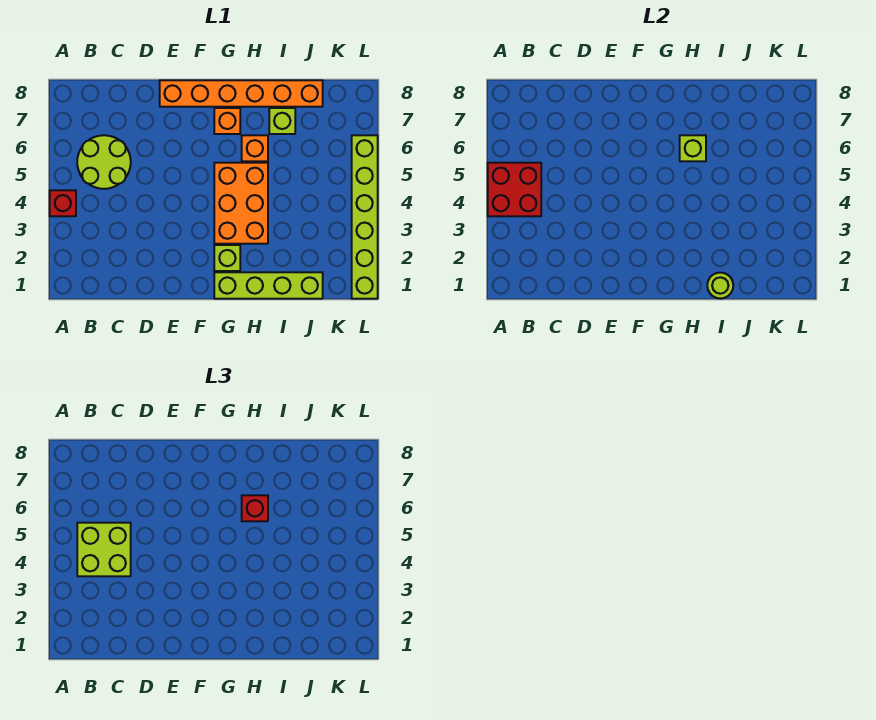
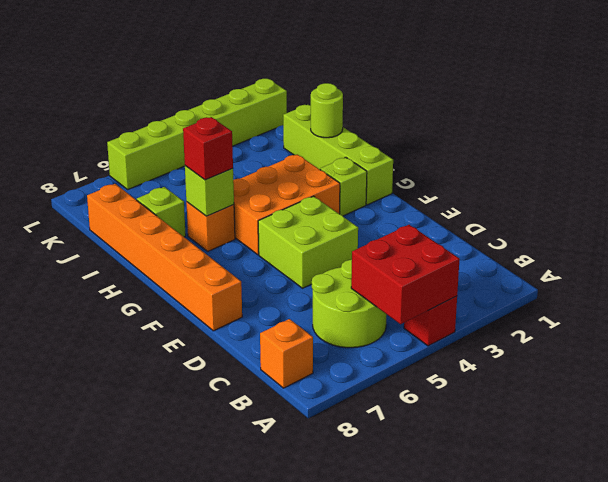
lime 2x2 brick [77,523,131,576] -> lime 2x2 brick moved to [258,196,358,288]
orange 1x1 brick [214,108,240,134] -> orange 1x1 brick moved to [260,319,313,388]

